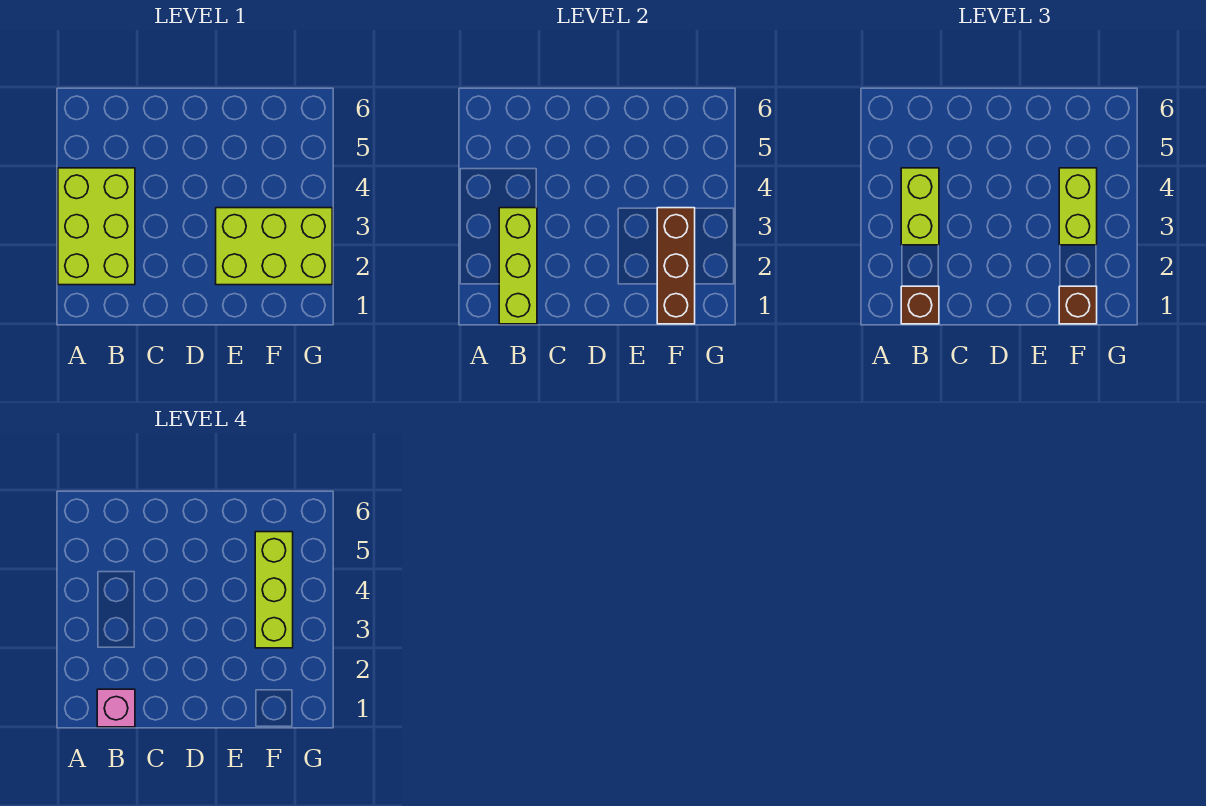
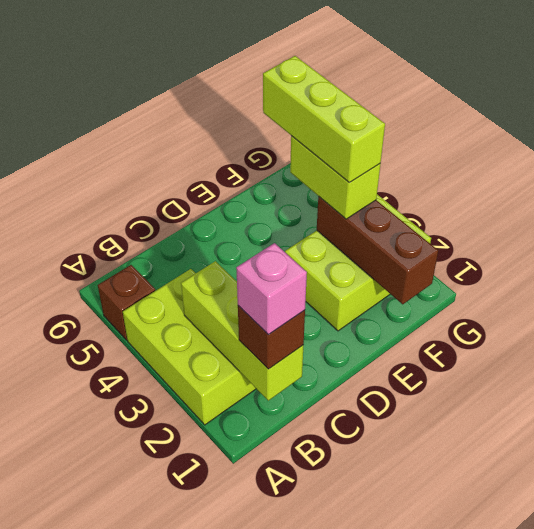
lime 1x2 brick [901,168,939,245] -> none
brown 1x1 brick [1059,286,1097,324] -> brown 1x1 brick moved to [98,265,155,340]

